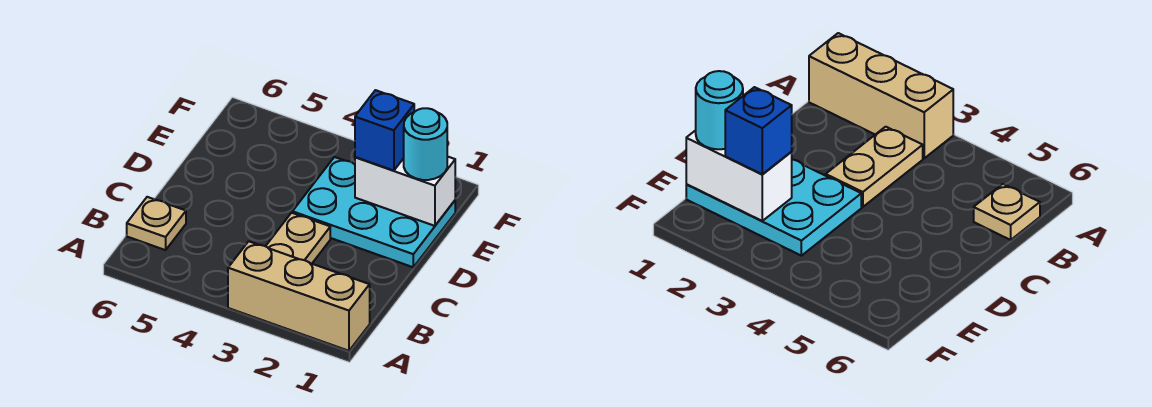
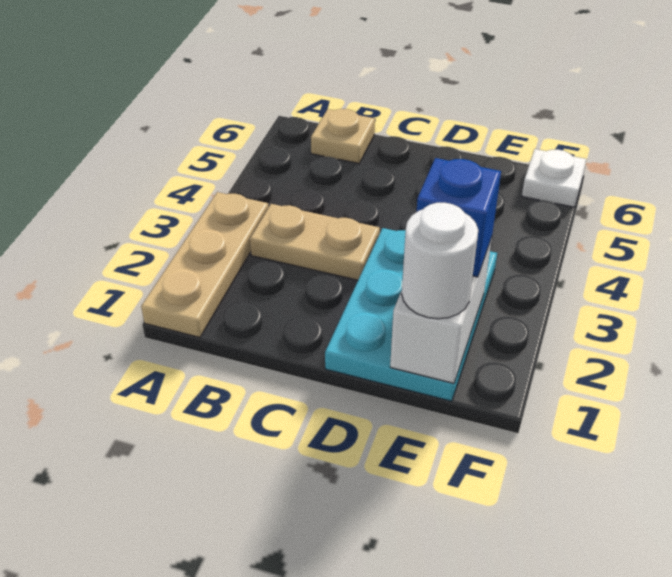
tan 1x3 brick [228,241,370,351] -> tan 1x3 plate [141,192,269,337]
cyan 1x1 round brick [404,108,447,180] -> white 1x1 round brick [402,203,478,319]
none -> white 1x1 plate [522,149,587,207]

